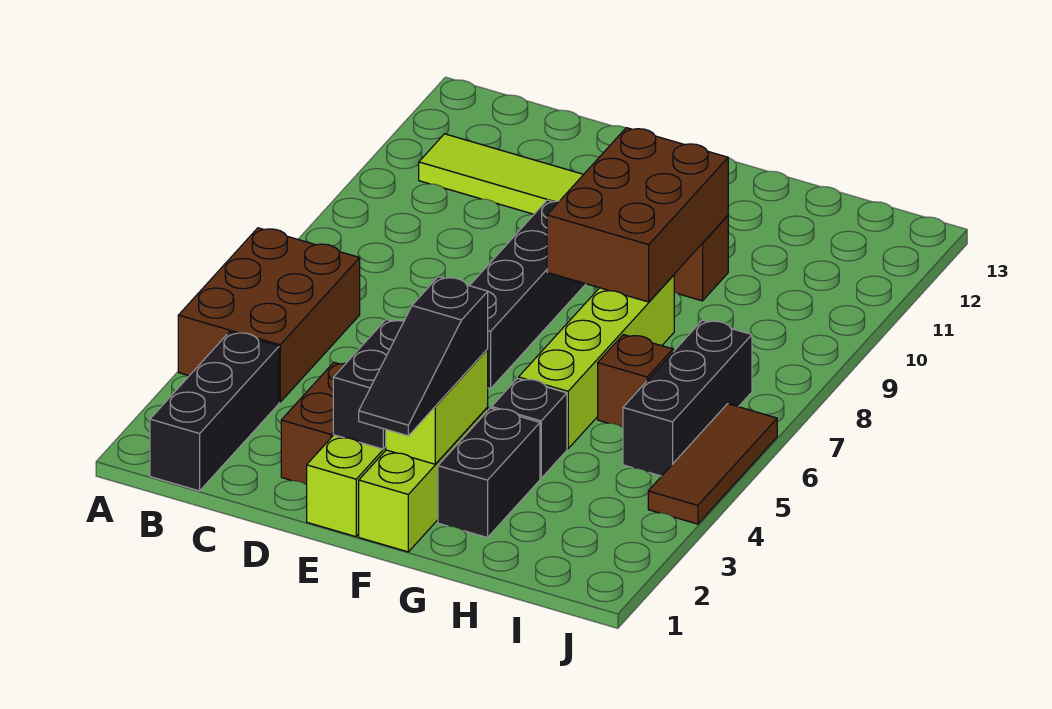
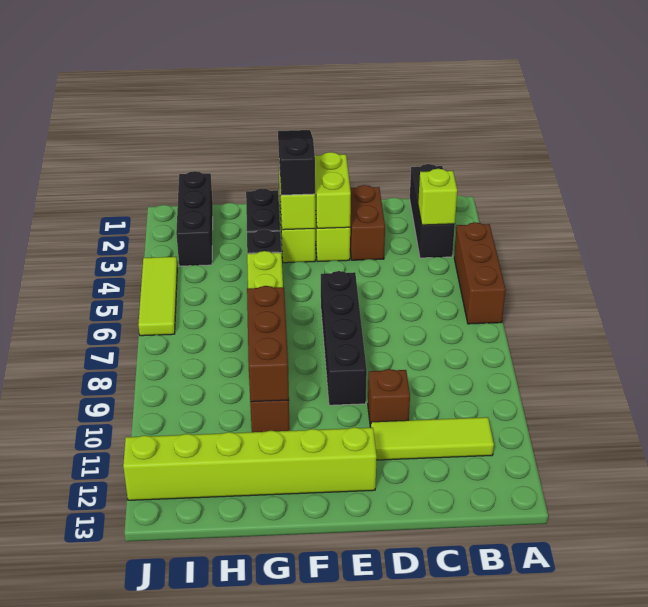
brown 2x3 brick [178,228,360,402] -> brown 1x3 brick [454,222,506,324]
none -> lime 1x1 brick [418,169,457,225]
black 1x2 brick [333,320,404,449] -> lime 1x2 brick [315,152,351,228]
none -> lime 1x6 brick [123,427,377,500]
brown 2x3 brick [547,128,728,302] -> brown 1x3 brick [247,286,289,402]
brown 1x1 brick [598,335,673,427] -> brown 1x1 brick moved to [368,369,410,428]
black 1x3 brick [623,320,752,476] -> black 1x3 brick moved to [176,171,213,266]
brown 1x3 tile [648,404,777,524] -> lime 1x3 tile [138,257,177,336]

